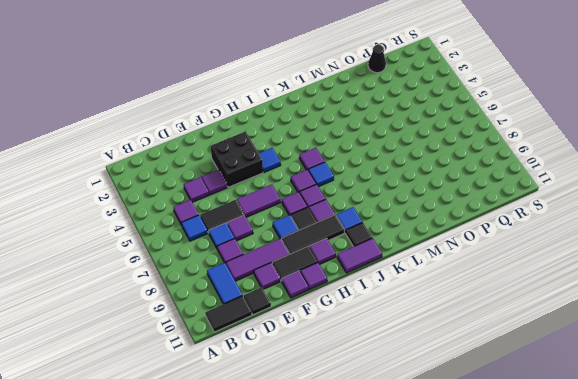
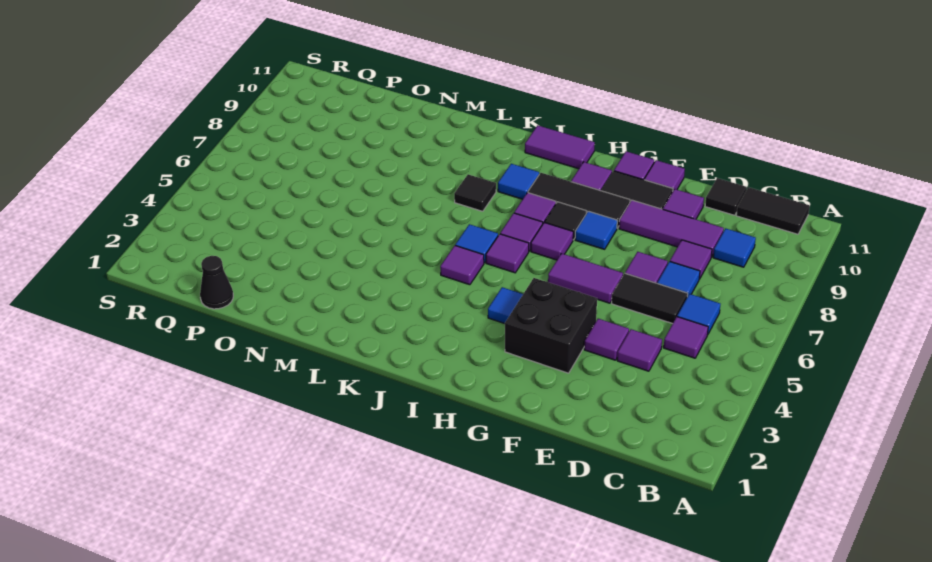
blue 1x2 tile [207,263,243,304] -> blue 1x1 tile [713,228,756,267]
black 1x1 tile [346,222,372,247] -> black 1x1 tile moved to [454,174,496,211]

